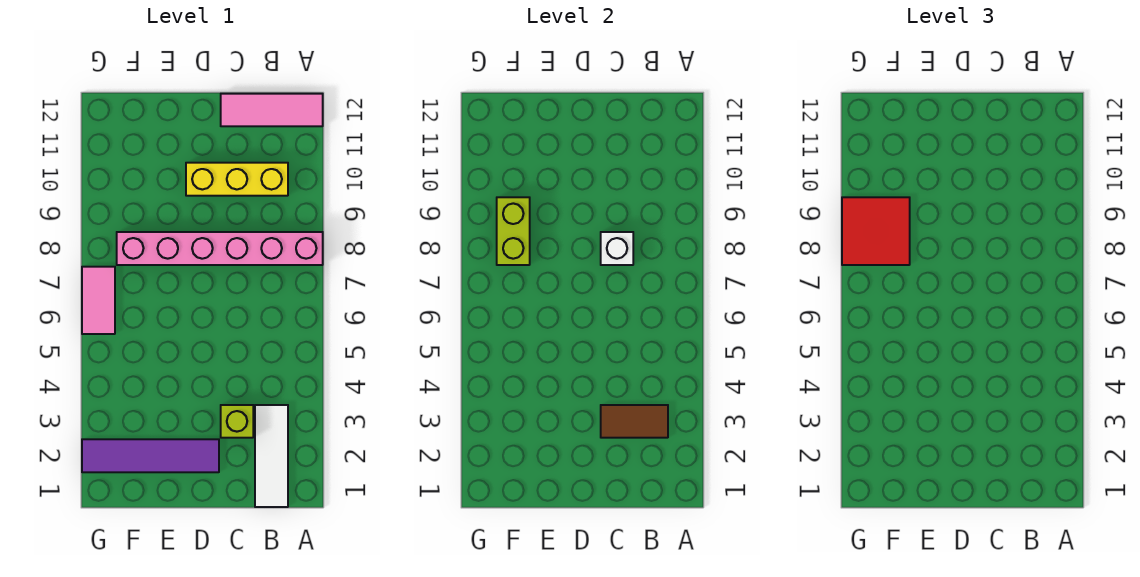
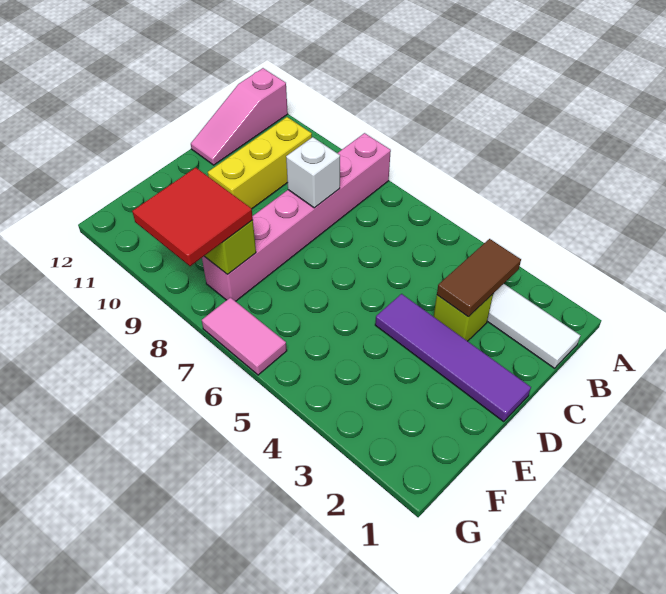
pink 1x3 tile [221,94,323,126] -> pink 1x3 slope [191,68,288,165]
purple 1x4 tile [82,439,219,472] -> purple 1x4 tile turned to [375,294,531,422]

